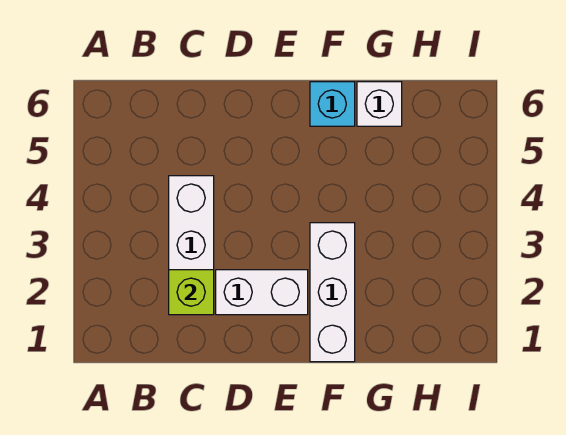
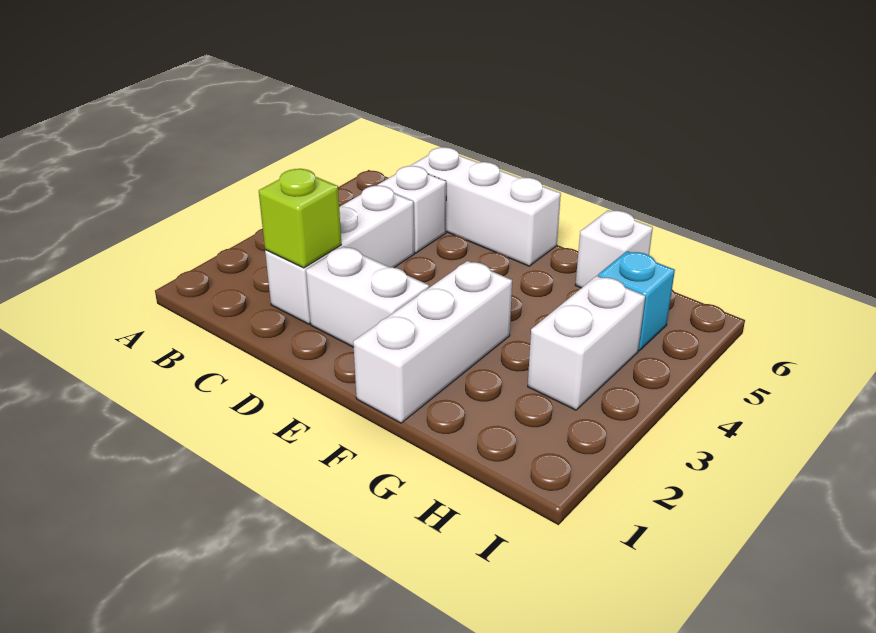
none -> white 1x1 brick [377,166,446,253]
none -> white 1x3 brick [411,147,561,266]
cyan 1x1 brick [310,82,355,126] -> cyan 1x1 brick moved to [598,251,675,351]
none -> white 1x2 brick [528,276,645,410]

